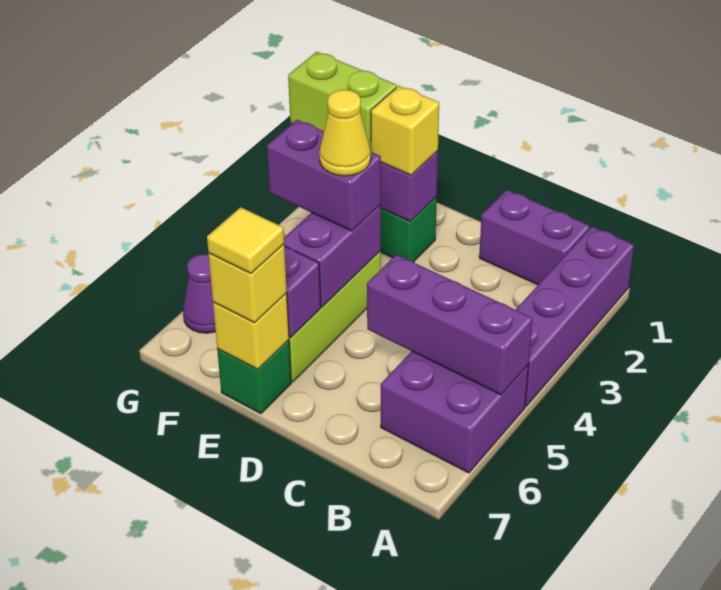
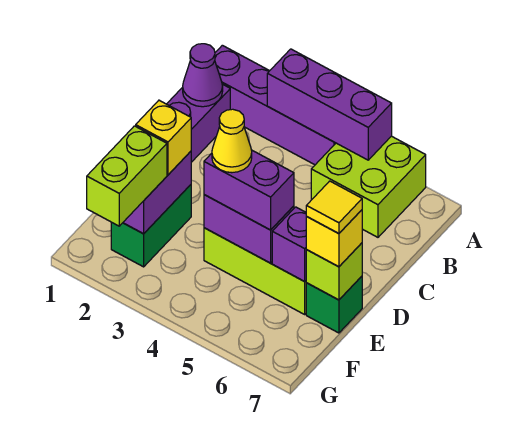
purple 2x2 brick [381,351,528,473] -> lime 2x2 brick [311,136,426,237]
purple 1x3 brick [367,255,532,395] -> purple 1x3 brick turned to [267,49,392,160]
purple 1x2 brick [267,120,381,231] -> purple 1x2 brick turned to [204,151,294,230]
yellow 1x1 brick [213,293,289,369] -> lime 1x1 brick [306,243,362,300]
purple 1x1 cone [183,254,216,333] -> purple 1x1 cone moved to [183,44,223,107]

